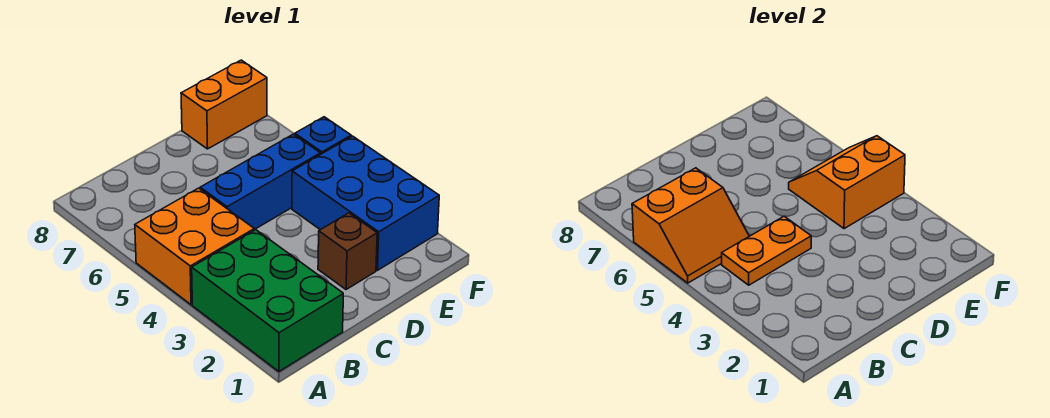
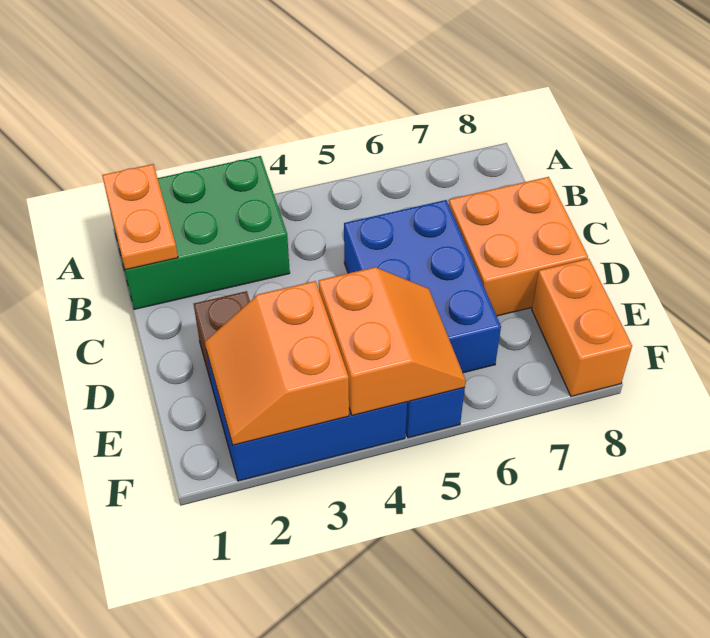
orange 2x2 brick [135,188,254,305] -> orange 2x2 brick moved to [448,177,588,316]
orange 2x2 slope [632,168,749,283] -> orange 2x2 slope moved to [205,281,349,445]
orange 1x2 plate [722,216,811,285] -> orange 1x2 plate moved to [102,164,178,270]
blue 1x3 brick [200,134,320,230] -> blue 2x3 brick [344,200,501,373]

